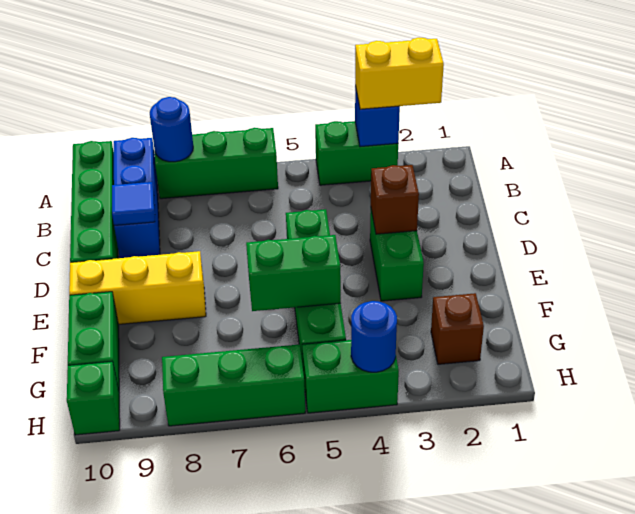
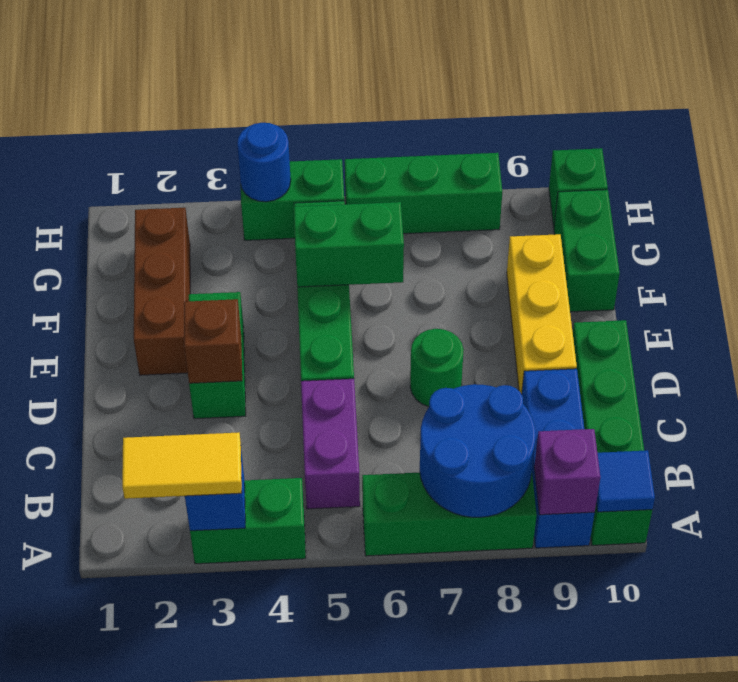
yellow 1x2 brick [355,38,444,109] -> yellow 1x2 tile [122,432,242,499]
blue 1x1 round brick [150,97,193,162] -> blue 2x2 round brick [420,384,536,517]
none -> purple 1x1 brick [534,429,600,515]
none -> purple 1x2 brick [301,379,360,509]
blue 1x1 tile [112,182,155,225] -> blue 1x1 tile moved to [596,450,655,512]
none -> green 1x1 round brick [410,329,464,407]
yellow 1x3 brick [69,251,206,324] -> yellow 1x3 brick turned to [507,234,577,394]
brown 1x1 brick [431,293,484,364] -> brown 1x3 brick [134,208,190,375]

